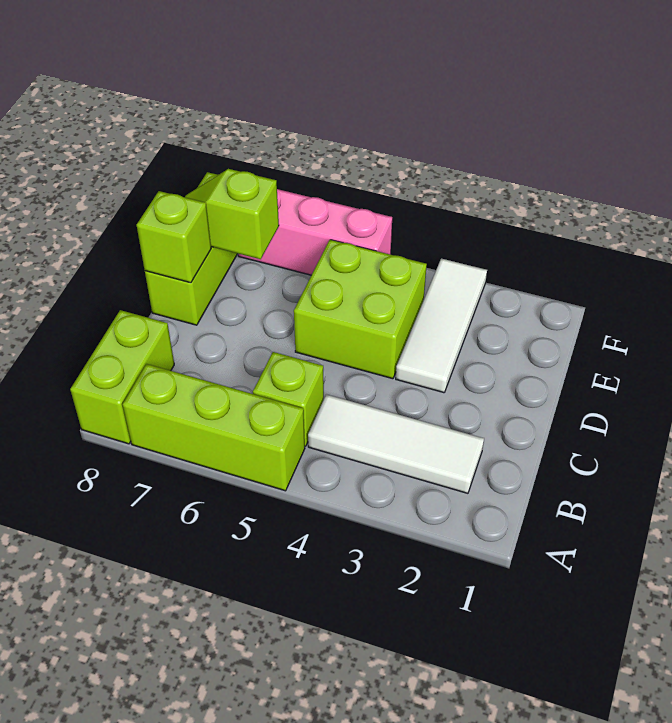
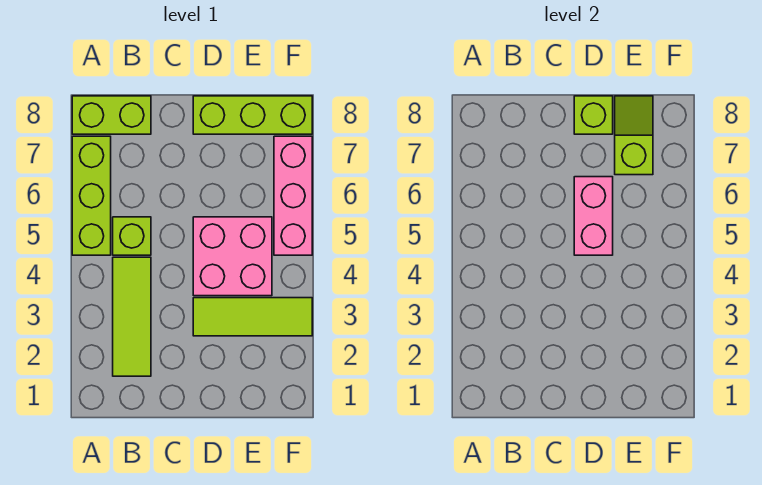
white 1x3 tile [308,394,484,493] -> lime 1x3 tile [113,257,151,376]
white 1x3 tile [396,259,487,393] -> lime 1x3 tile [193,298,312,336]
lime 2x2 brick [294,240,427,379] -> pink 2x2 brick [193,217,272,296]
none -> pink 1x2 brick [574,177,613,255]

